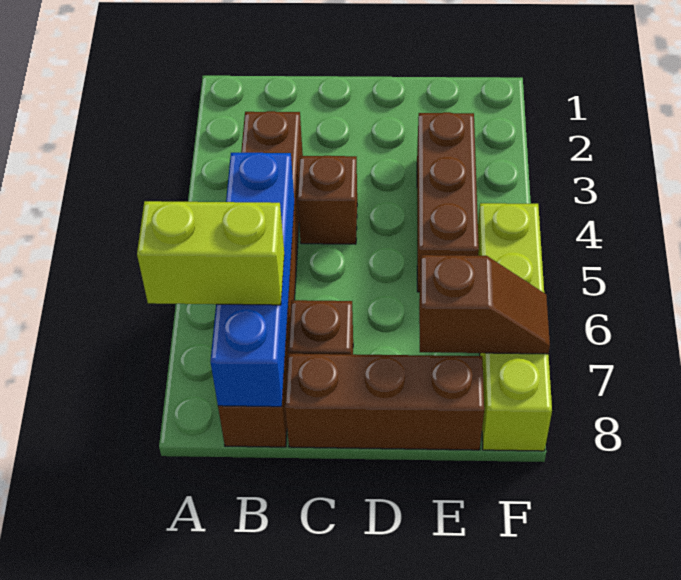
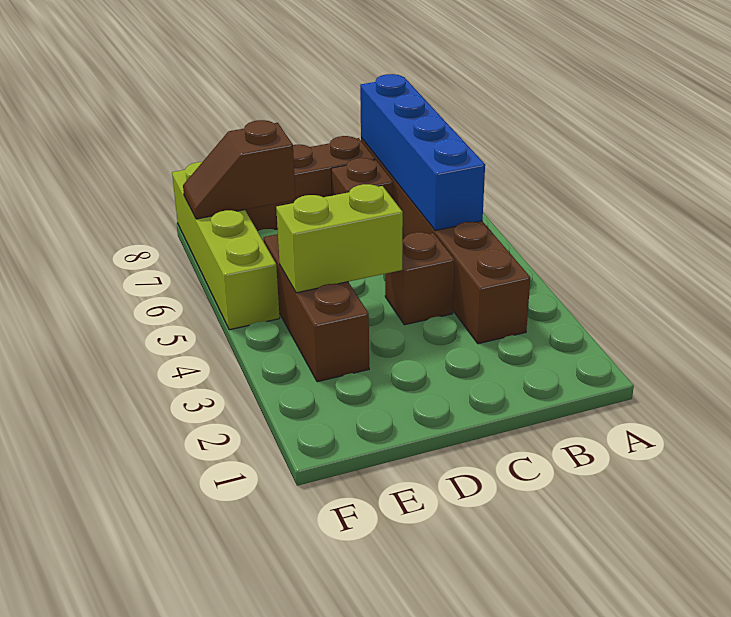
lime 1x2 brick [137,201,284,305] -> lime 1x2 brick moved to [276,184,403,293]

